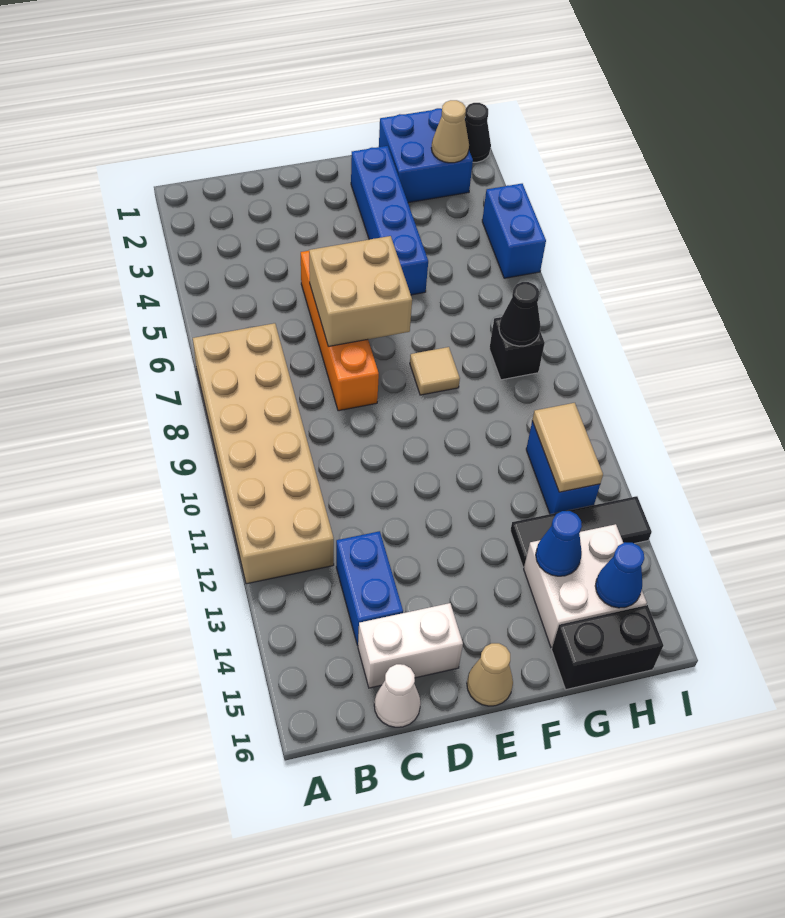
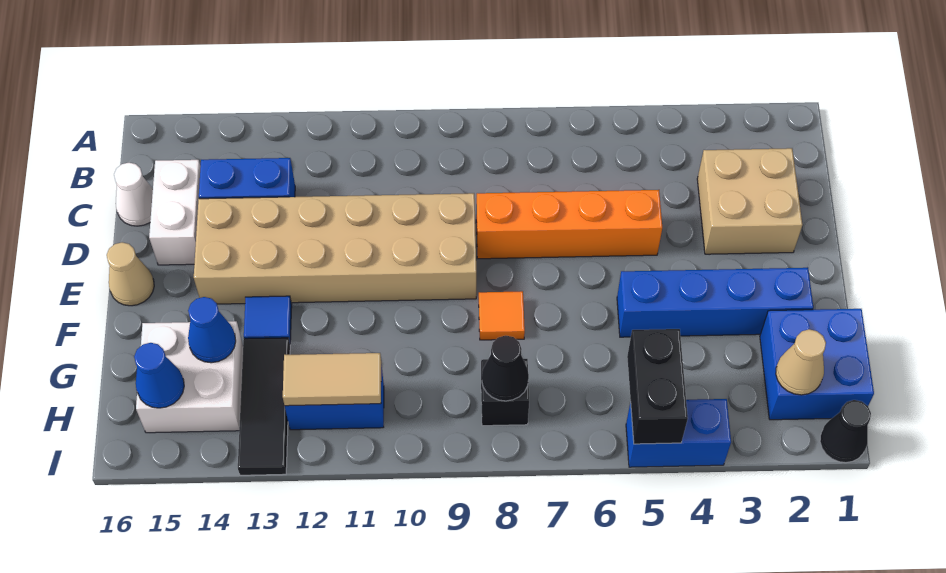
tan 2x6 brick [193,323,334,584] -> tan 2x6 brick moved to [194,193,476,304]
tan 2x2 brick [309,236,412,346] -> tan 2x2 brick moved to [697,148,802,254]
tan 1x1 tile [410,347,460,395] -> orange 1x1 tile [479,291,525,340]
none -> blue 1x1 tile [244,296,292,342]
black 1x2 brick [552,605,663,690] -> black 1x2 brick moved to [627,329,688,444]

